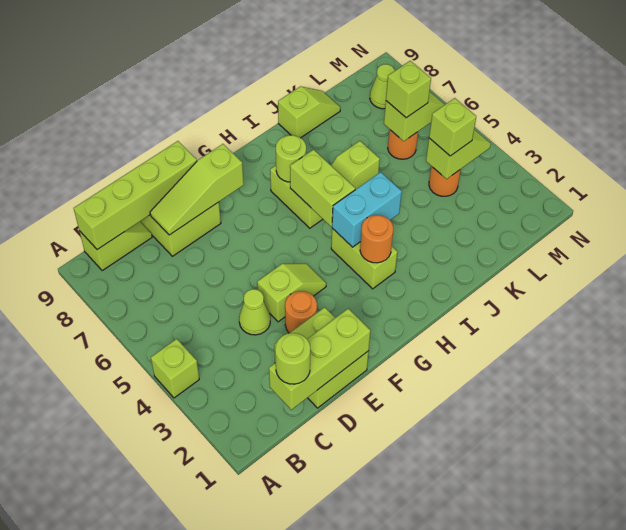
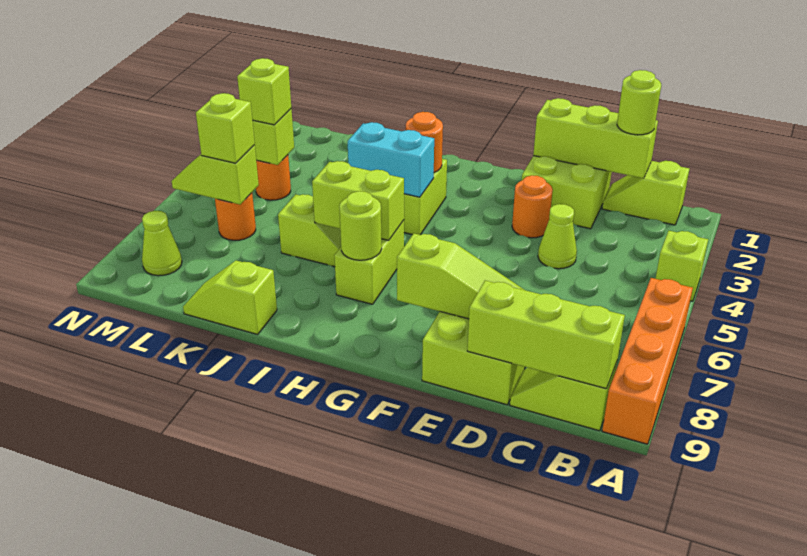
none -> orange 1x4 brick [602,278,693,444]
lime 1x4 brick [74,141,197,250] -> lime 1x3 brick [467,281,625,389]
lime 1x2 slope [257,264,326,322] -> lime 1x2 slope moved to [602,161,689,225]
lime 1x2 brick [290,150,355,227] -> lime 1x2 brick turned to [312,161,404,240]

